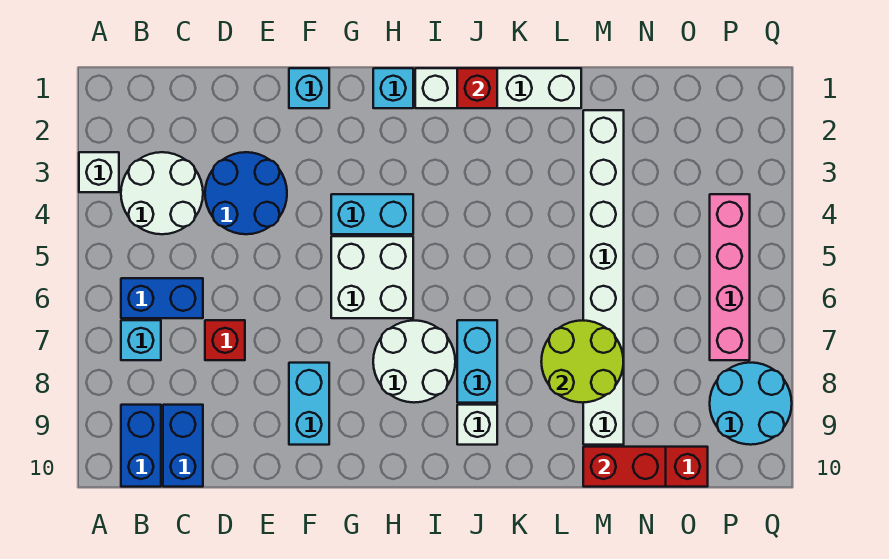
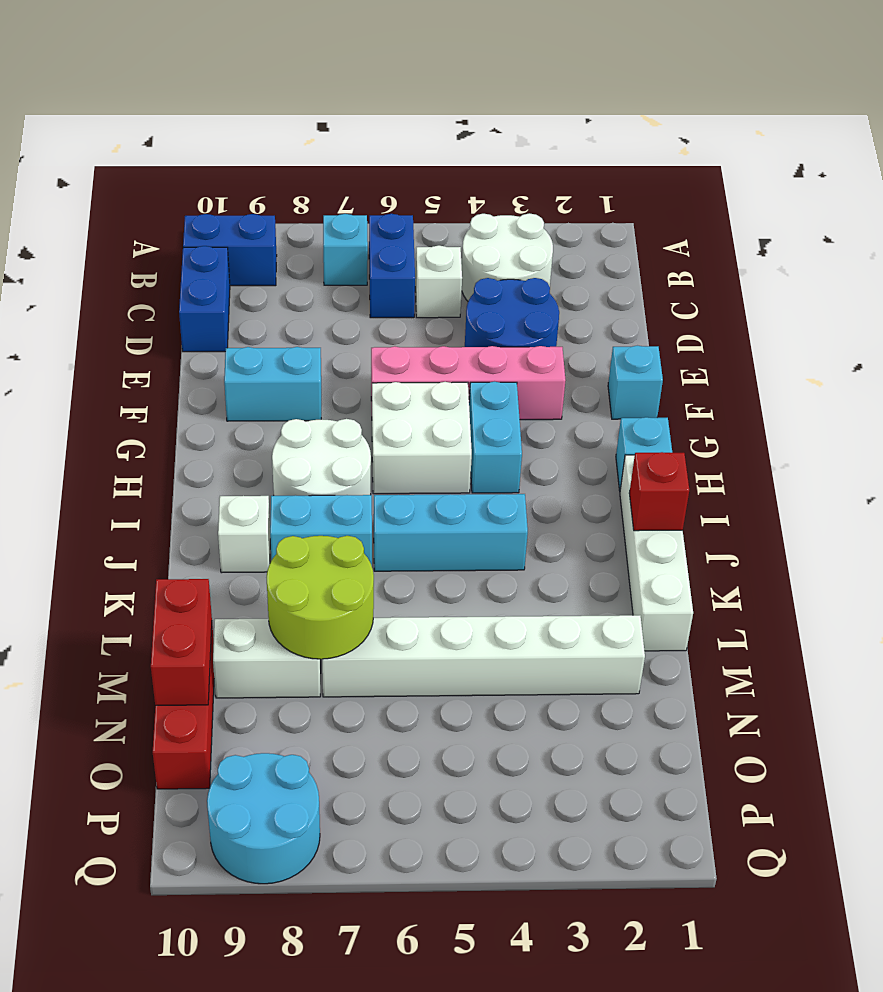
white 1x1 brick [79,152,119,192] -> white 1x1 brick moved to [415,245,462,318]
blue 1x2 brick [163,405,203,487] -> blue 1x2 brick turned to [179,246,230,352]
red 1x1 brick [205,320,245,360] -> none
none -> cyan 1x3 brick [374,494,528,571]
pink 1x4 brick [710,194,750,360] -> pink 1x4 brick moved to [371,346,565,420]

